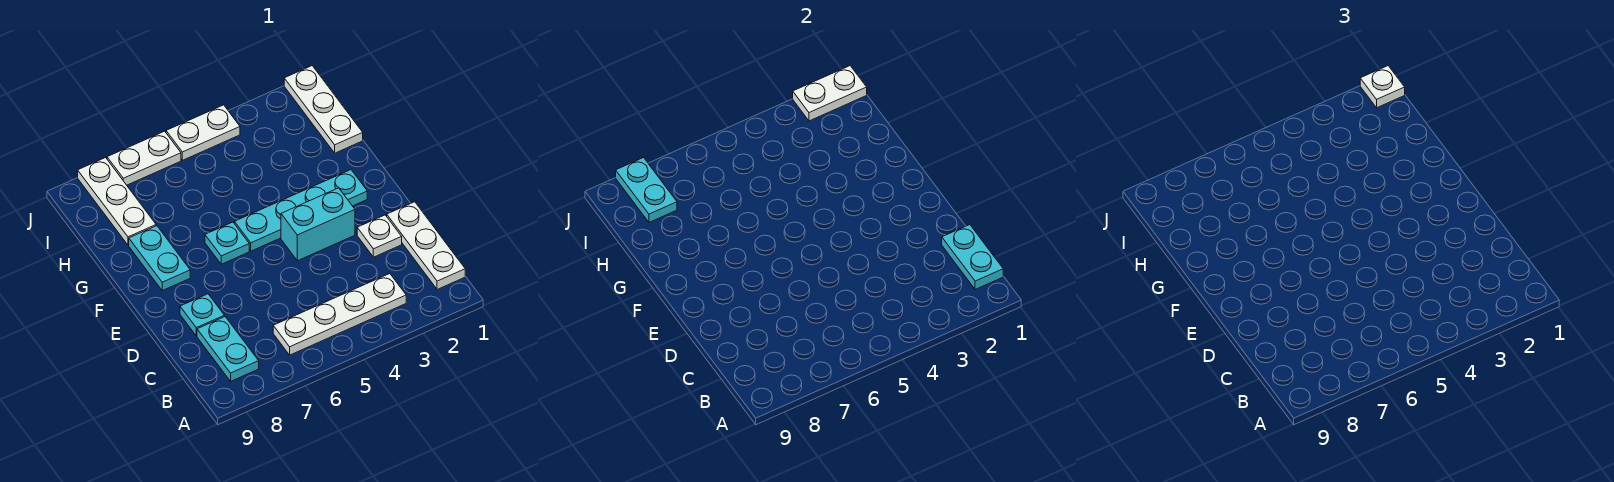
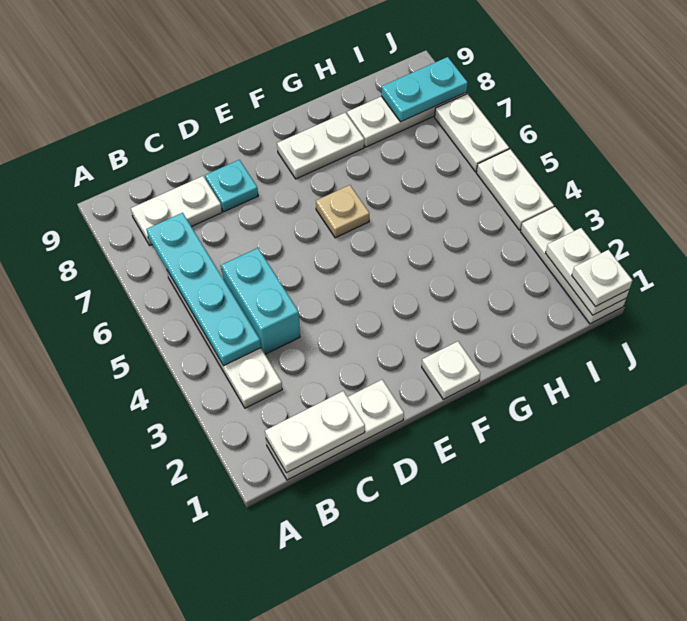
cyan 1x2 plate [942,225,1003,290] -> white 1x2 plate [265,391,365,473]
cyan 1x2 plate [197,317,259,381] -> white 1x2 plate [131,176,222,245]
white 1x1 plate [357,215,402,257] -> white 1x1 plate moved to [422,341,480,399]
cyan 1x2 brick [281,188,355,261] -> cyan 1x2 brick moved to [221,248,300,354]
cyan 1x4 plate [234,170,367,251] -> cyan 1x4 plate moved to [147,213,261,366]
cyan 1x1 plate [205,222,249,264] -> tan 1x1 plate [316,185,369,238]
cyan 1x2 plate [129,226,190,291] -> white 1x2 plate [277,113,364,179]
white 1x3 plate [284,66,363,153] -> white 1x3 plate turned to [521,207,626,324]

